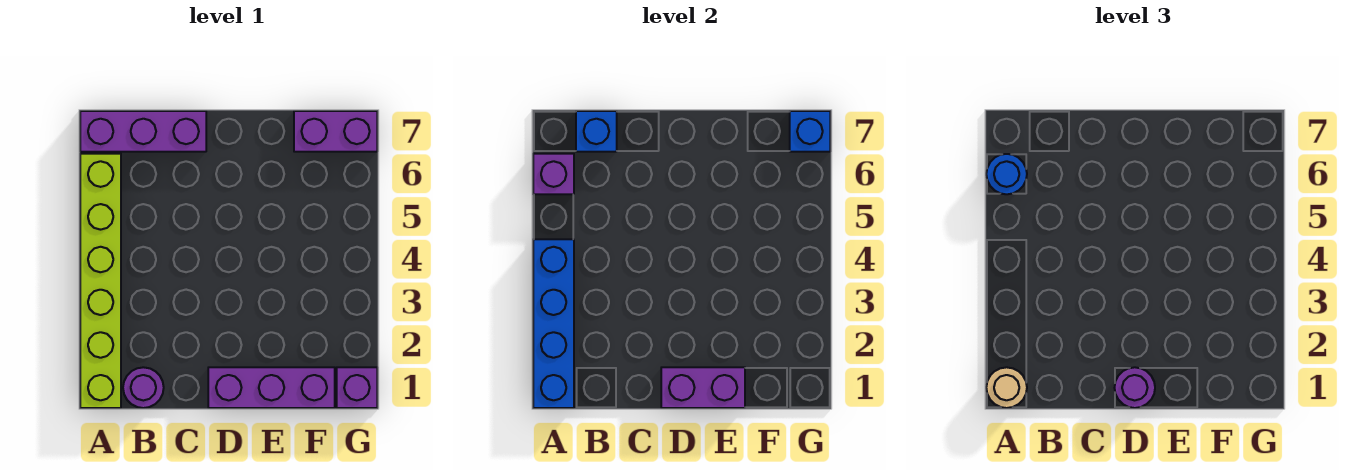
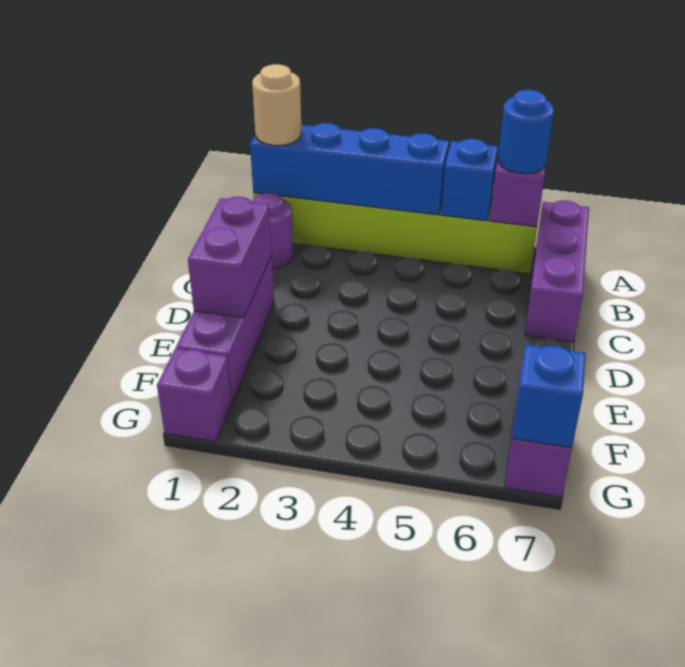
blue 1x1 brick [576,111,617,152] -> blue 1x1 brick moved to [441,139,498,221]
purple 1x1 round brick [1115,367,1155,408] -> none

